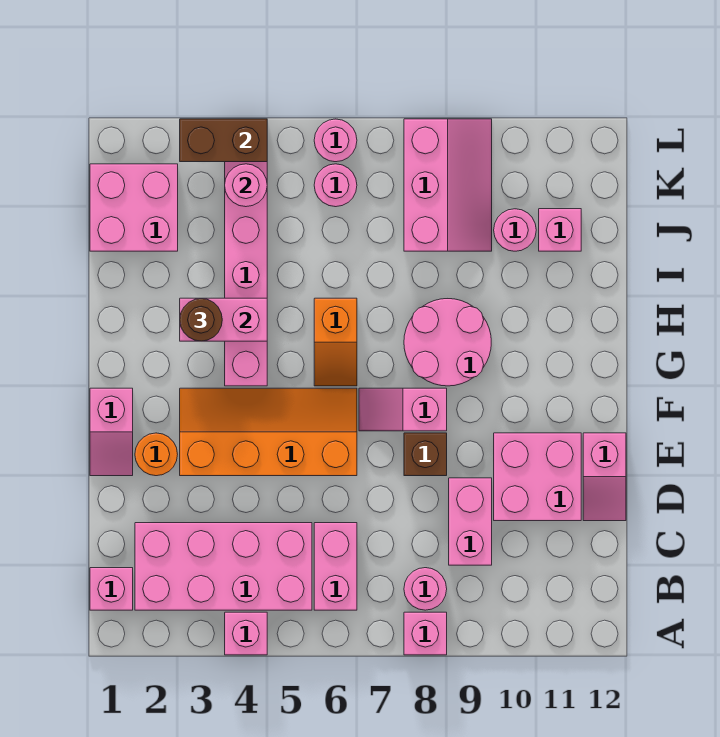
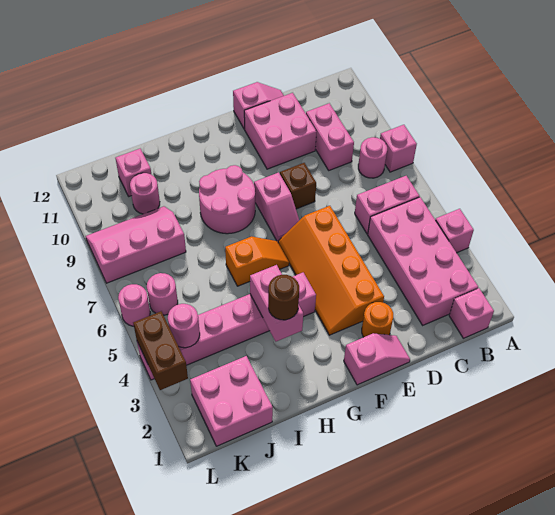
pink 1x2 brick [449,478,492,565] -> pink 1x2 brick turned to [306,103,354,170]

